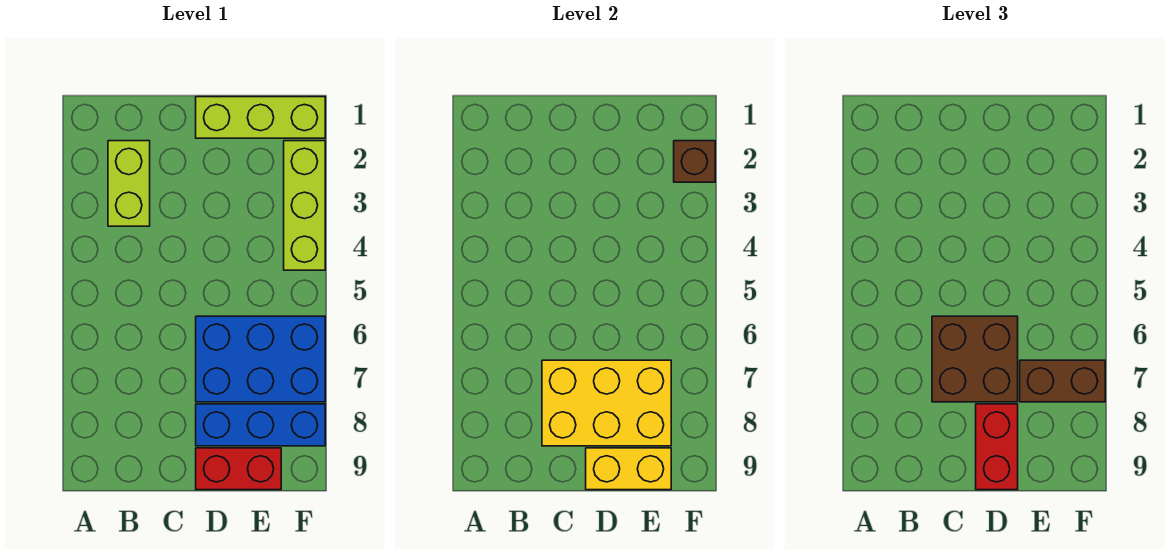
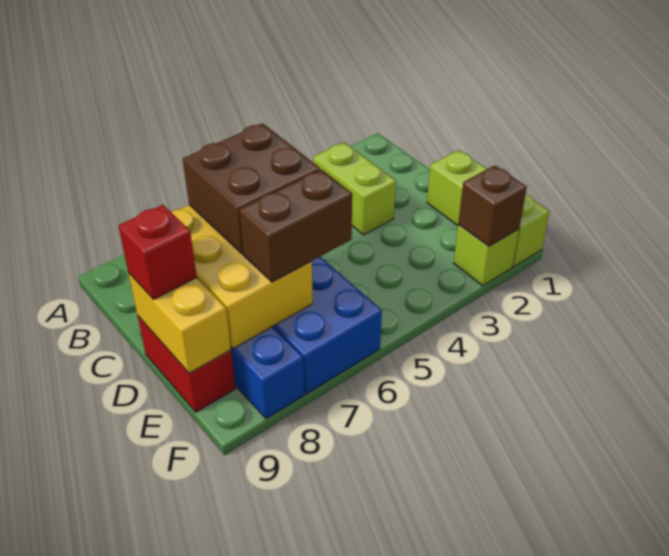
lime 1x2 brick [108,141,150,226] -> lime 1x2 brick turned to [313,142,396,235]
red 1x2 brick [976,404,1018,490] -> red 1x1 brick [118,205,197,299]
brown 1x2 brick [1020,360,1105,402] -> brown 1x2 brick turned to [239,169,352,282]
lime 1x3 brick [284,141,325,270] -> lime 1x1 brick [454,224,519,286]

